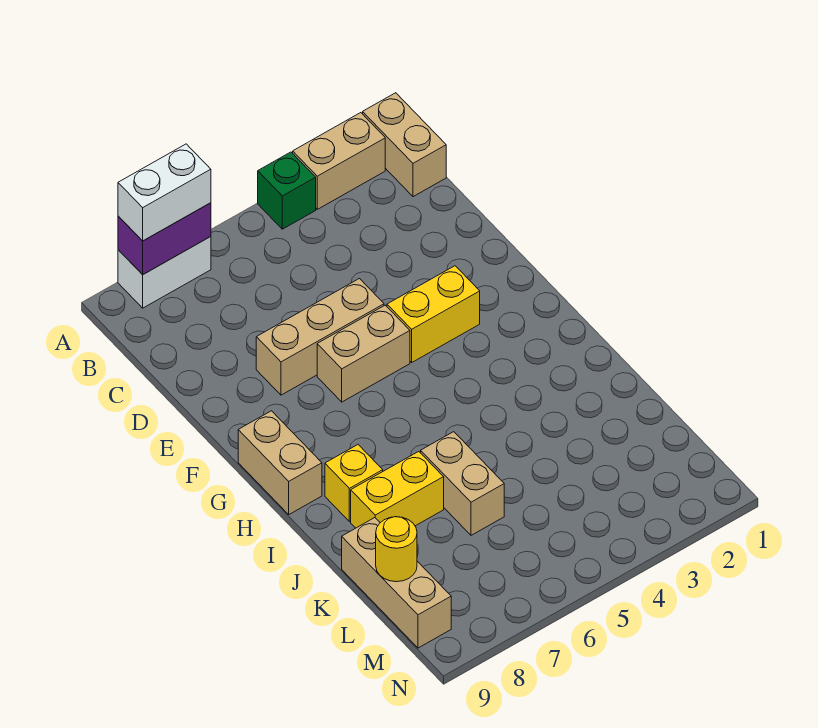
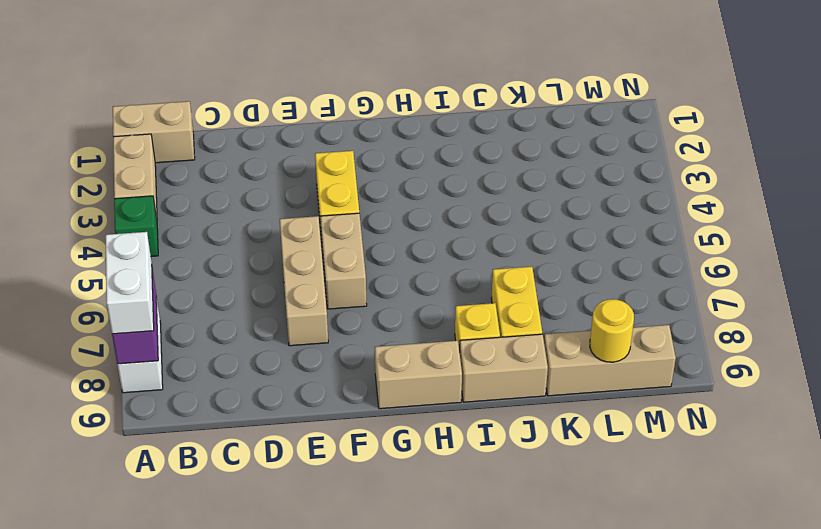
tan 1x2 brick [421,432,504,535] -> tan 1x2 brick moved to [460,334,548,402]

